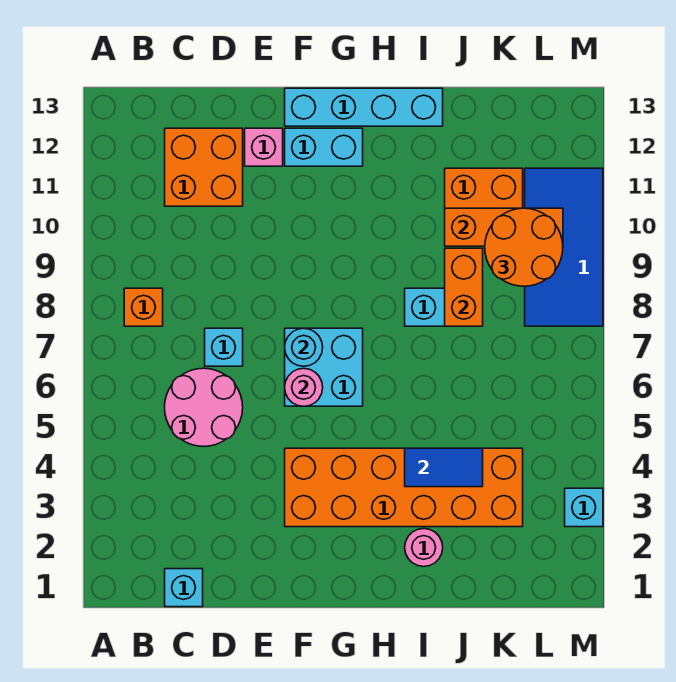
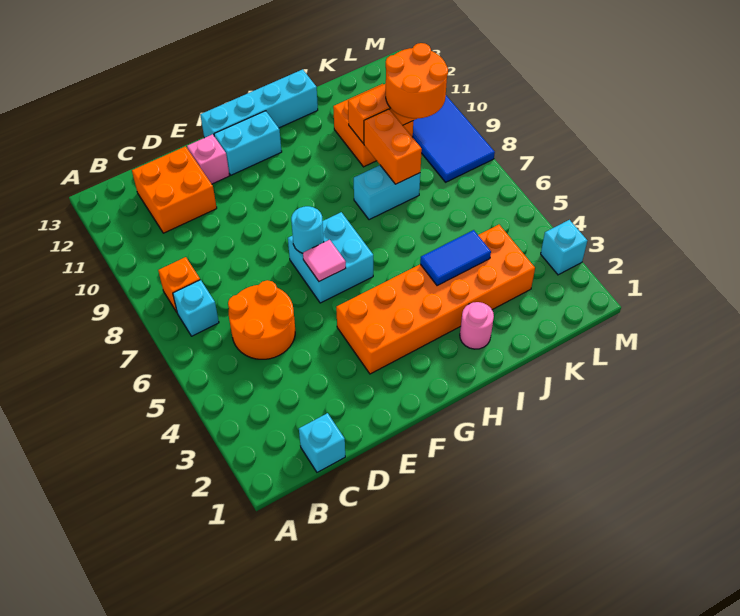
pink 2x2 round brick [165,368,243,447] -> orange 2x2 round brick [228,280,295,359]
cyan 1x1 brick [205,328,243,366] -> cyan 1x1 brick moved to [173,280,219,336]
pink 1x1 round brick [285,368,323,406] -> pink 1x1 tile [303,240,346,282]

